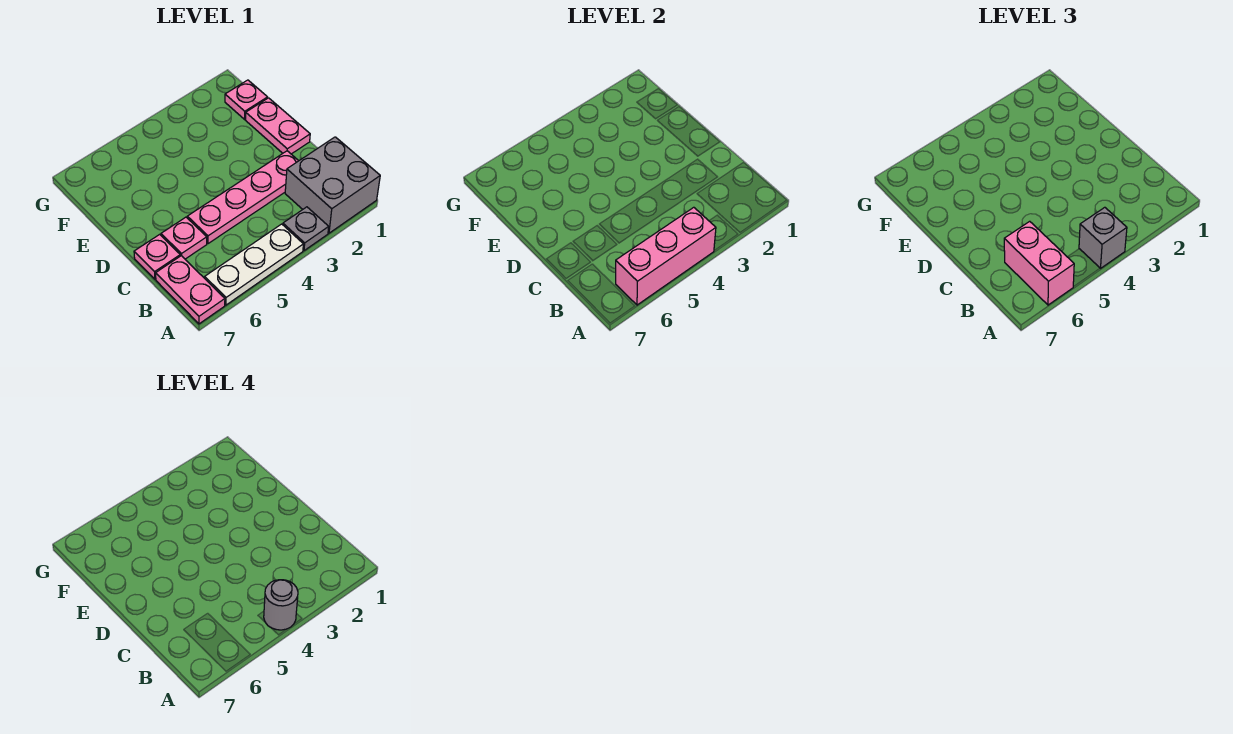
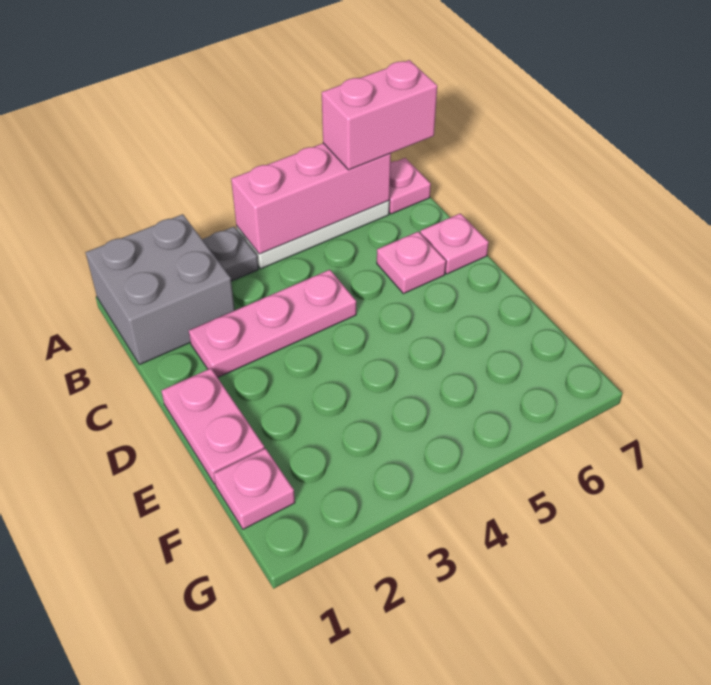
grey 1x1 brick [1079,207,1127,268] -> none
grey 1x1 round brick [264,580,298,630] -> none
pink 1x2 brick [1004,221,1074,305] -> pink 1x2 brick turned to [322,60,437,170]
pink 1x2 plate [156,256,225,324] -> pink 1x1 plate [389,158,431,214]
pink 1x4 plate [187,151,298,244] -> pink 1x3 plate [189,270,356,378]

